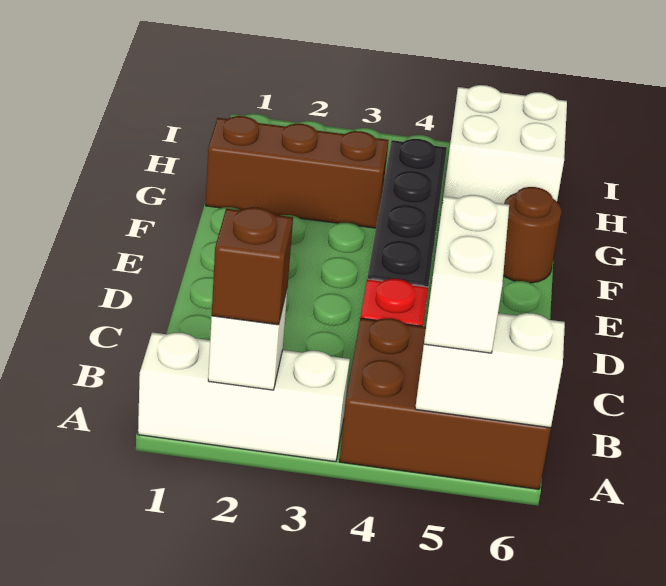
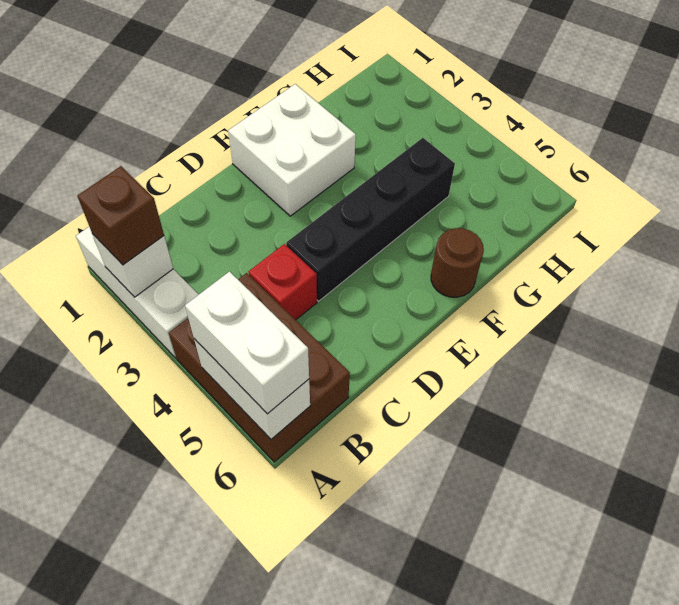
white 1x2 brick [424,195,509,353] -> white 1x2 brick turned to [185,272,309,414]
brown 1x3 brick [206,116,389,228] -> none
white 2x2 brick [443,85,567,204] -> white 2x2 brick moved to [228,84,356,216]

